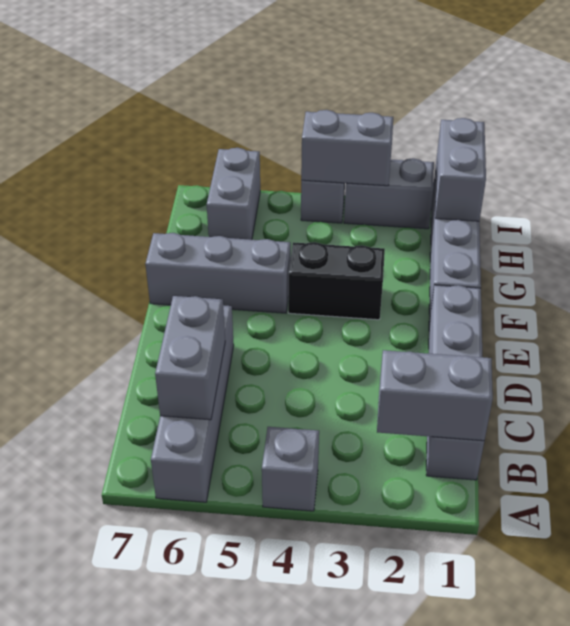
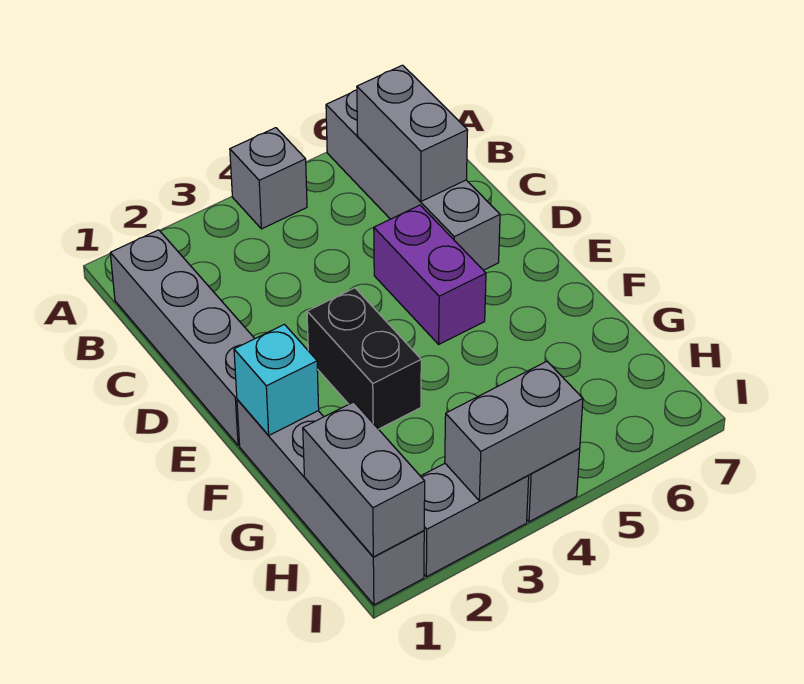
grey 1x2 brick [377,350,493,441] -> none
none -> purple 1x2 brick [374,205,486,344]
none -> cyan 1x1 brick [234,324,319,435]
black 1x2 brick [288,242,385,320] -> black 1x2 brick turned to [307,288,421,429]
grey 1x3 brick [145,233,291,313] -> none
grey 1x2 brick [207,148,260,240] -> none

